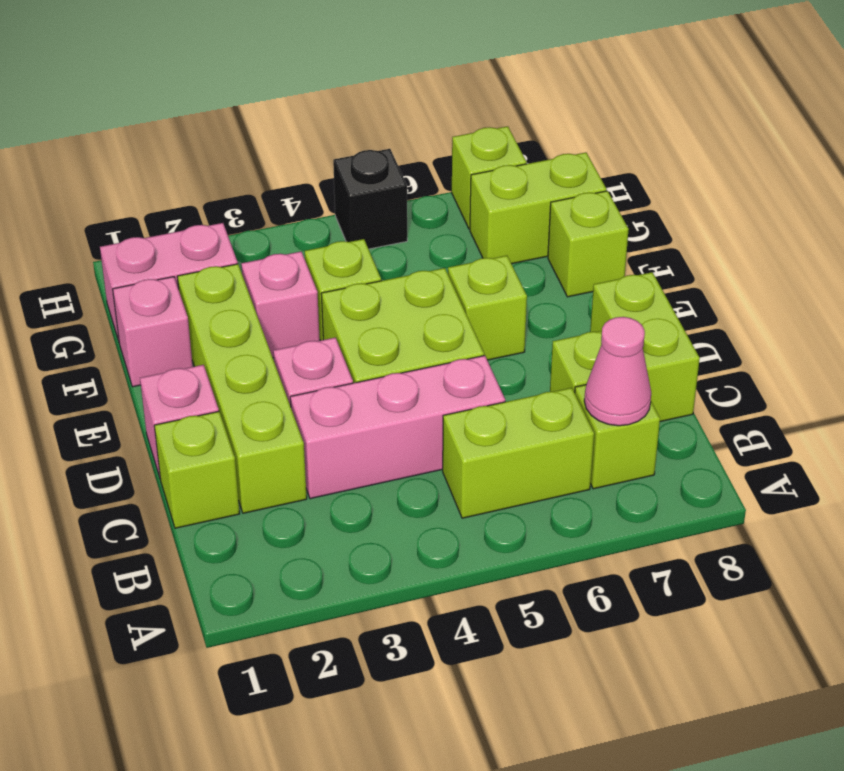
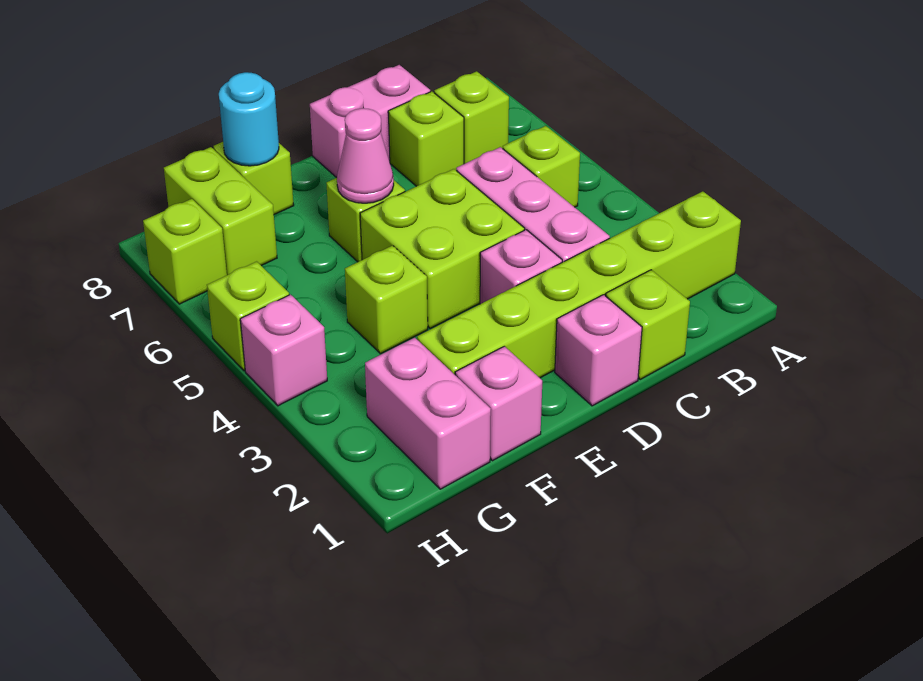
lime 1x2 brick [443,388,594,518] -> lime 1x1 brick [503,126,580,207]
pink 1x1 cone [584,317,651,426] -> pink 1x1 cone moved to [337,108,394,203]
lime 1x4 brick [177,264,307,513] -> lime 1x6 brick [417,191,741,378]
lime 1x2 brick [590,272,700,422] -> pink 1x2 brick [310,65,430,178]
pink 1x1 brick [241,252,320,358] -> pink 1x1 brick moved to [240,295,327,406]
none -> cyan 1x1 round brick [219,72,279,166]
black 1x1 brick [333,149,407,249] -> lime 1x1 brick [207,262,289,371]

